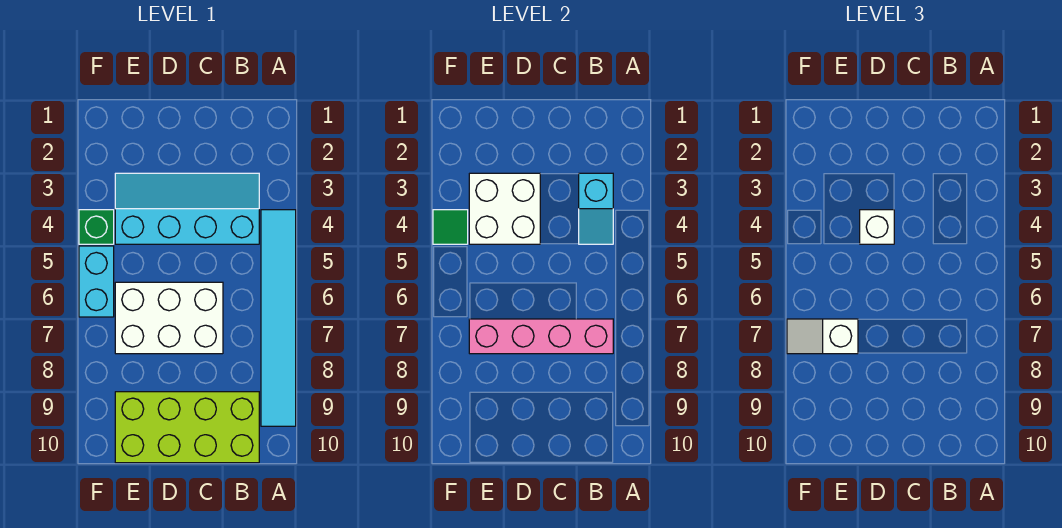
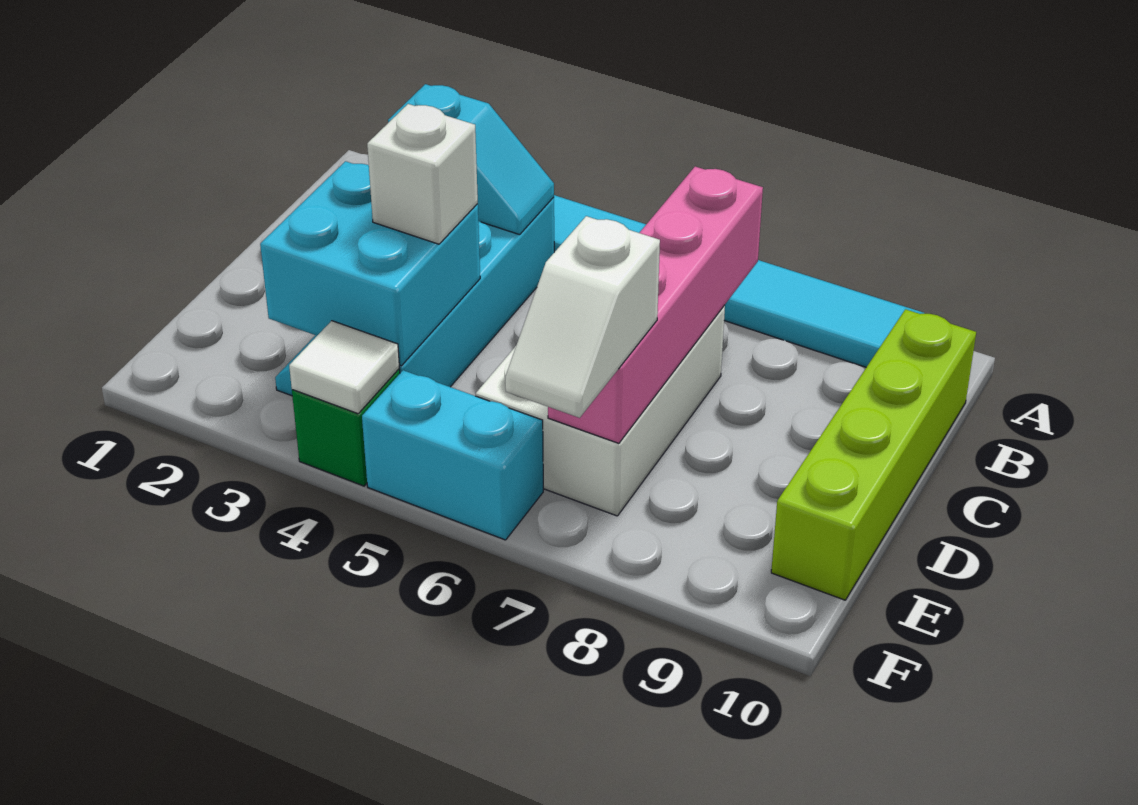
lime 2x4 brick [115,392,259,463] -> lime 1x4 brick [771,309,976,600]
white 2x2 brick [469,173,540,244] -> cyan 2x2 brick [260,161,480,366]
green 1x1 tile [433,210,468,244] -> white 1x1 tile [289,321,399,414]

